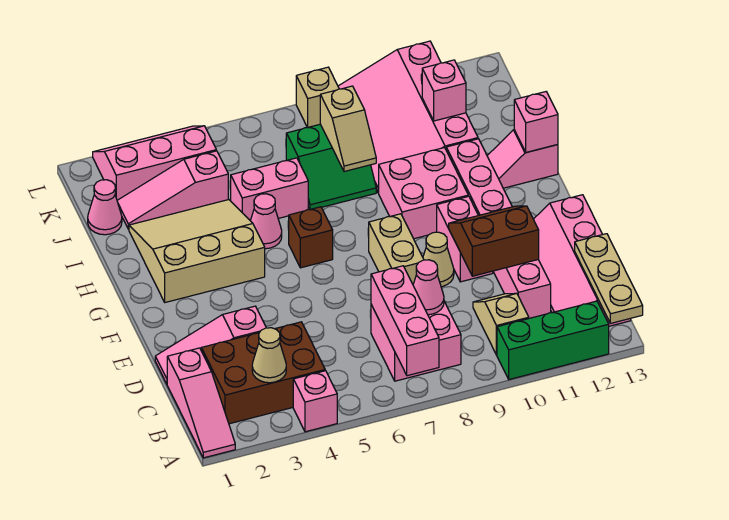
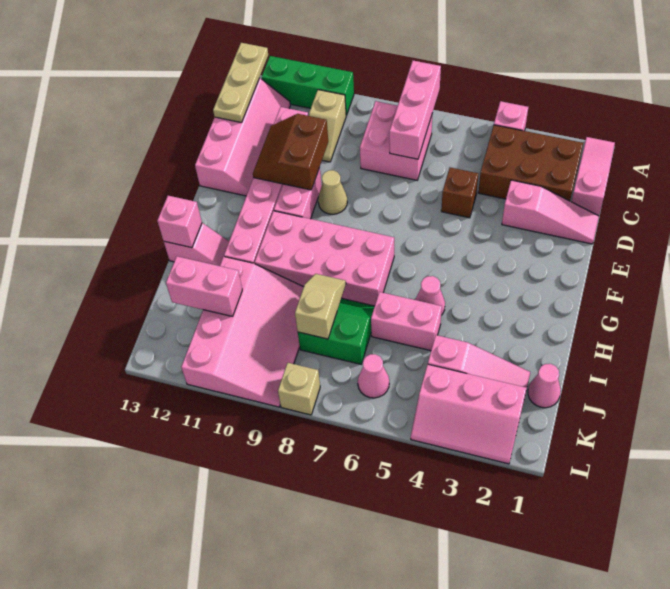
tan 1x1 cone [252,328,286,383] -> none
pink 1x1 cone [413,260,444,315] -> pink 1x1 cone moved to [358,354,389,398]
brown 2x2 slope [449,206,539,276] -> brown 2x2 slope turned to [253,114,328,190]
tan 1x2 brick [369,214,424,284] -> none
tan 3x3 slope [129,199,265,302] -> none
brown 1x1 brick [289,207,333,268] -> brown 1x1 brick moved to [441,168,478,218]
pink 2x2 brick [379,148,468,239] -> pink 2x4 brick [255,211,394,306]
pink 1x1 brick [422,60,466,121] -> pink 1x2 brick [166,256,242,316]

